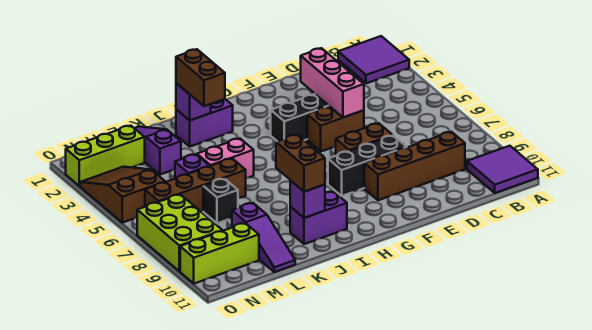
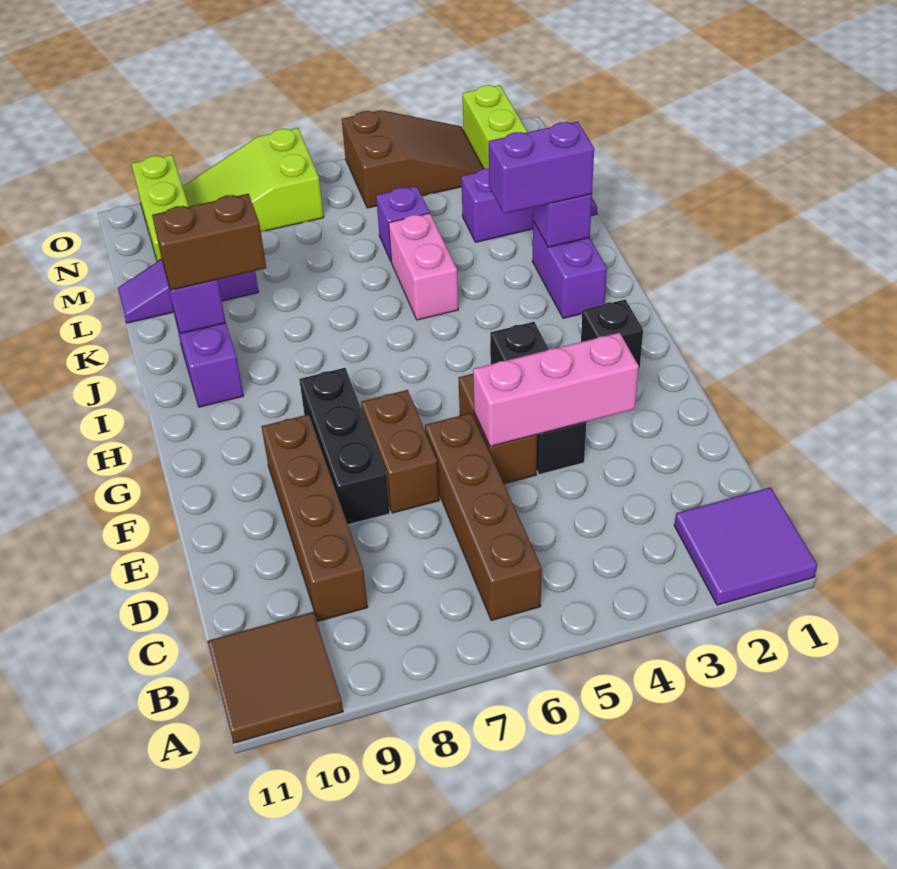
purple 2x2 tile [467,146,538,193] -> brown 2x2 tile [207,612,343,743]
brown 1x2 brick [176,49,225,106] -> purple 1x2 brick [489,121,594,214]
brown 1x4 brick [145,159,246,212] -> brown 1x4 brick moved to [425,413,542,621]
black 1x1 brick [203,178,238,223] -> black 1x1 brick moved to [581,300,643,371]
lime 2x3 brick [137,194,223,272] -> lime 2x3 slope [182,128,324,232]

